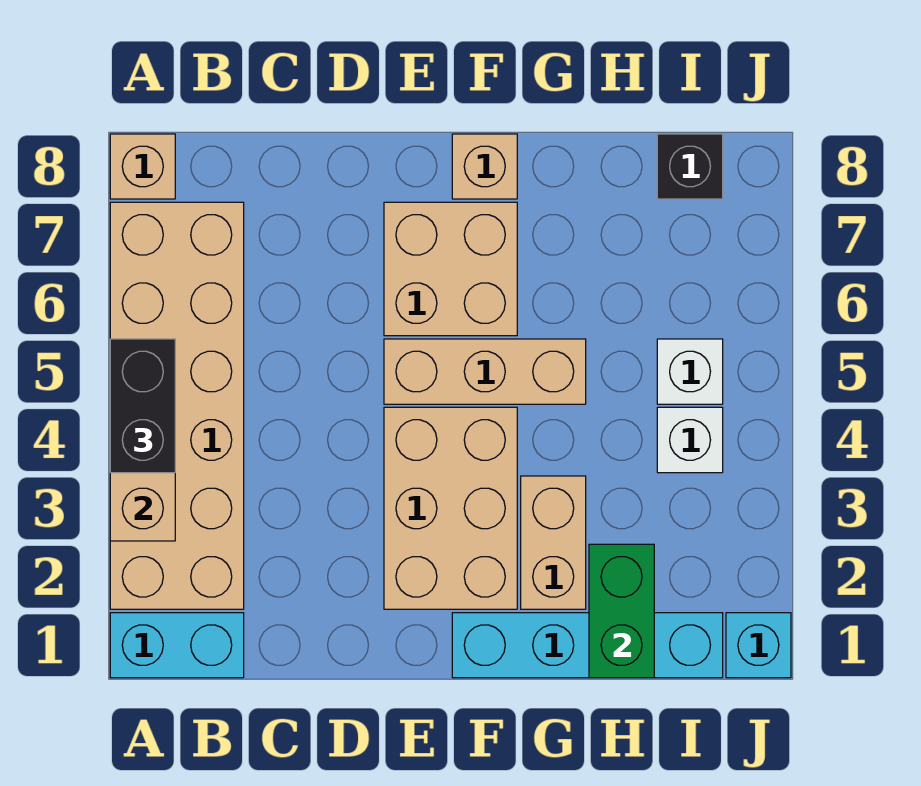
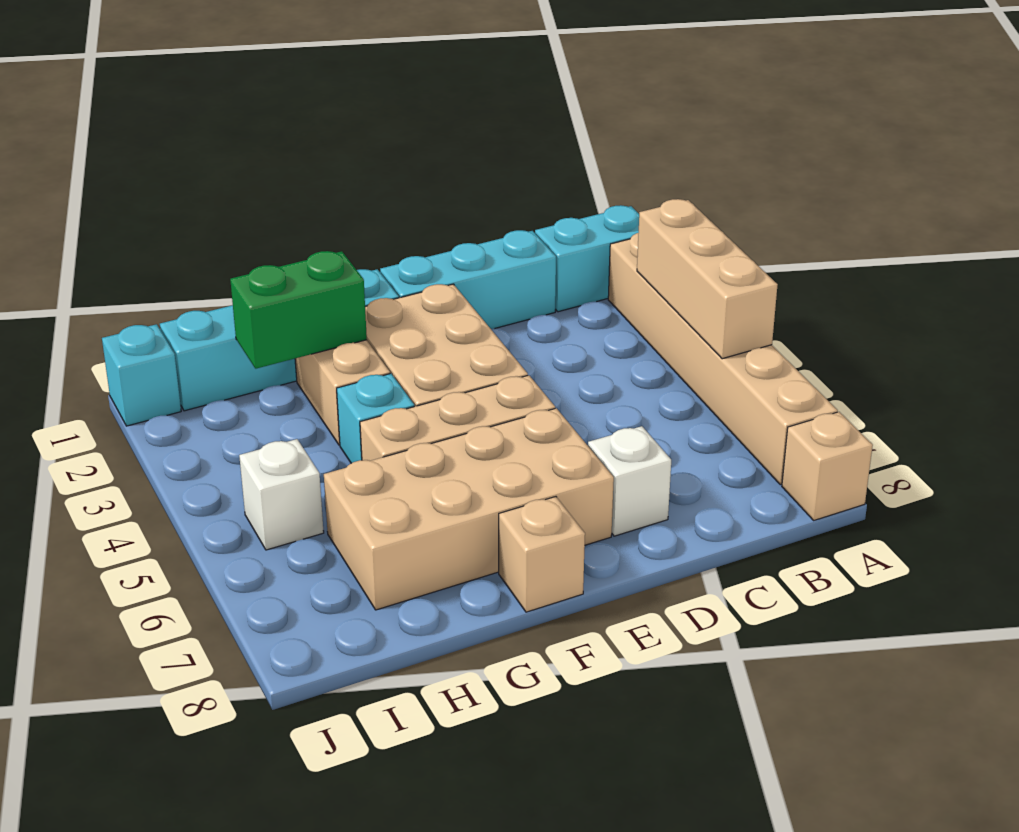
tan 2x6 brick [110,202,244,609] -> tan 1x6 brick [608,233,838,485]
black 1x2 brick [110,339,175,473] -> none
none -> cyan 1x3 brick [380,230,556,329]
tan 2x2 brick [384,202,517,336] -> tan 2x4 brick [324,408,614,610]
none -> cyan 1x1 brick [337,374,414,463]
green 1x2 brick [589,544,654,678] -> green 1x2 brick turned to [230,251,367,369]
white 1x1 brick [657,407,723,473] -> white 1x1 brick moved to [588,426,671,536]
black 1x1 brick [657,134,723,199] -> none

